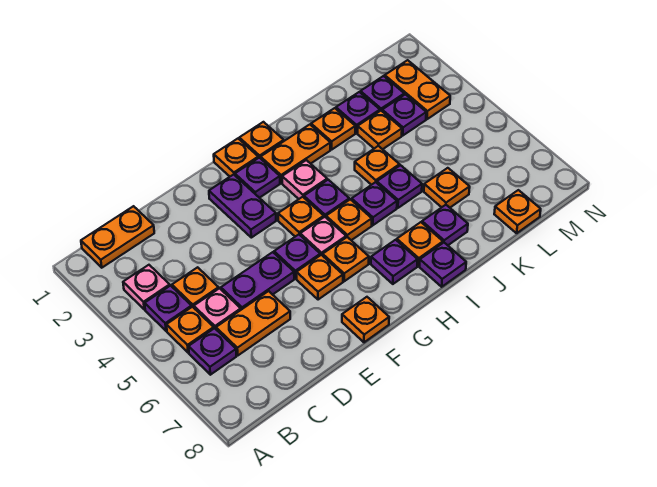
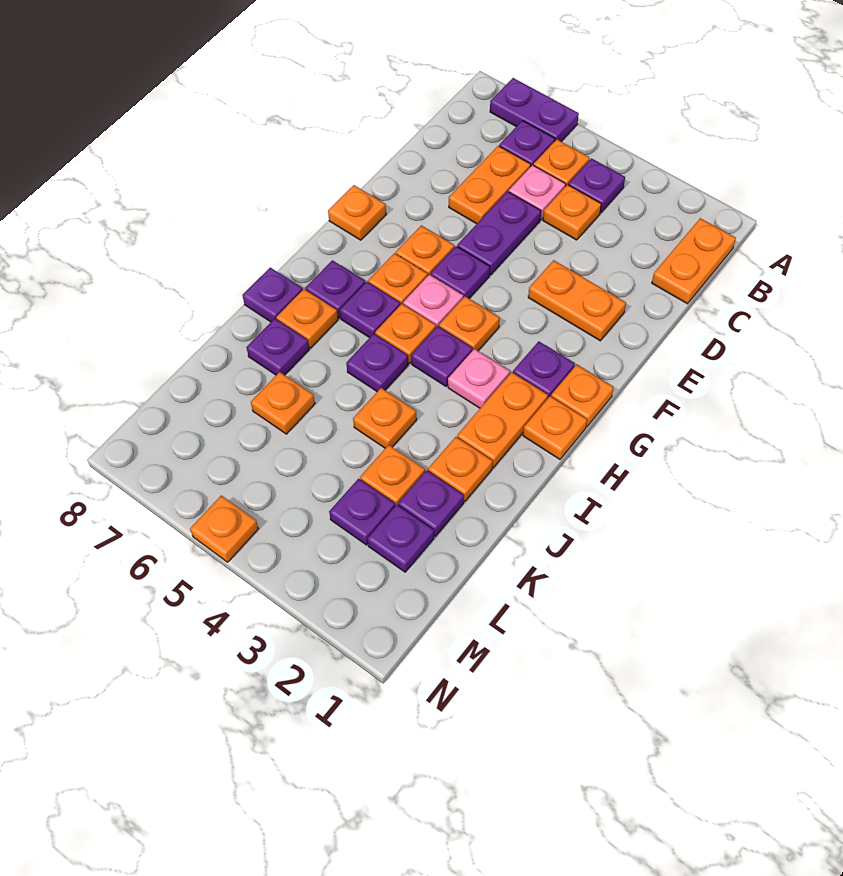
pink 1x1 plate [123,265,170,310] -> none
purple 1x2 plate [209,175,276,238] -> purple 1x2 plate moved to [490,78,579,141]
purple 1x1 plate [377,165,422,208] -> purple 1x1 plate moved to [340,282,400,338]
orange 1x1 plate [494,190,541,233] -> orange 1x1 plate moved to [190,495,259,562]
orange 1x2 plate [385,60,450,119] -> orange 1x2 plate moved to [528,260,626,341]

